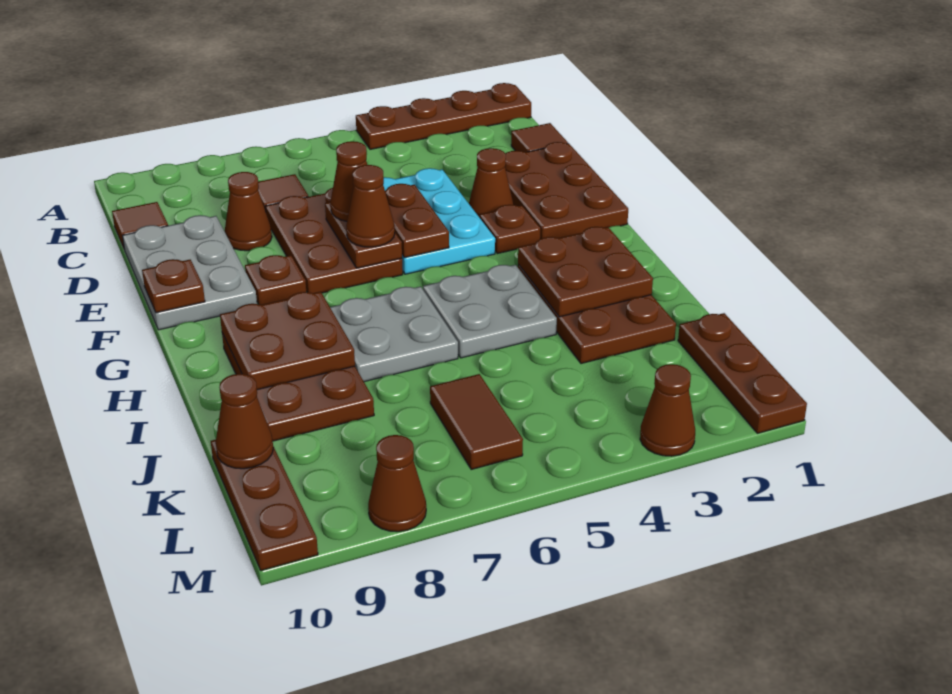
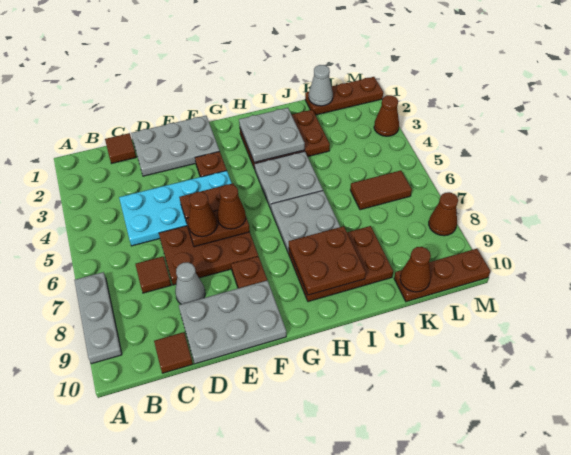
brown 1x4 plate [356,83,531,149] -> none
none -> grey 1x3 plate [74,272,122,364]
brown 2x3 plate [505,142,628,239] -> grey 2x3 plate [131,116,219,176]
cyan 2x3 plate [383,168,495,274] -> cyan 2x4 plate [119,171,232,246]
brown 1x1 cone [225,172,272,251] -> grey 1x1 cone [175,262,205,304]
brown 1x1 cone [469,148,514,218] -> none
brown 1x1 plate [142,259,205,313] -> none
brown 2x2 plate [518,227,653,317] -> grey 2x2 plate [239,108,305,163]
none -> grey 1x1 cone [309,65,333,106]

